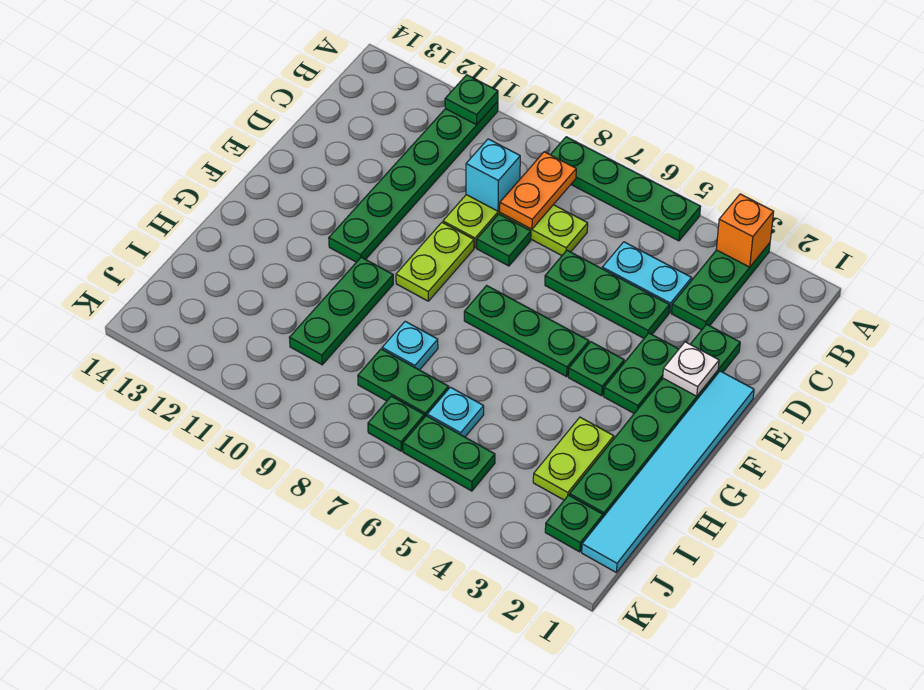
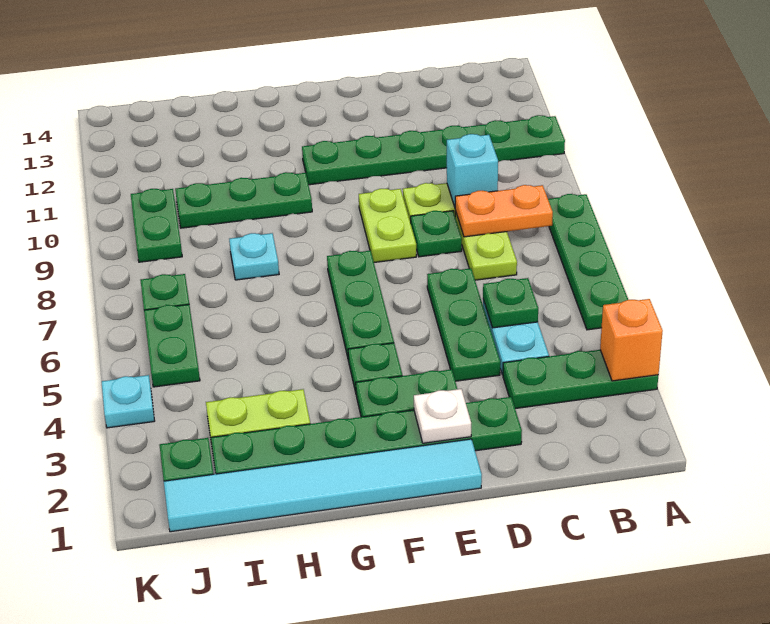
green 1x1 plate [445,75,498,125] -> green 1x1 plate moved to [483,278,538,328]
lime 1x2 plate [396,223,474,301] -> lime 1x2 plate turned to [359,189,416,262]
cyan 1x1 plate [427,387,484,437] -> cyan 1x1 plate moved to [102,375,155,428]
green 1x2 plate [358,349,449,417] -> green 1x2 plate moved to [131,189,182,262]

